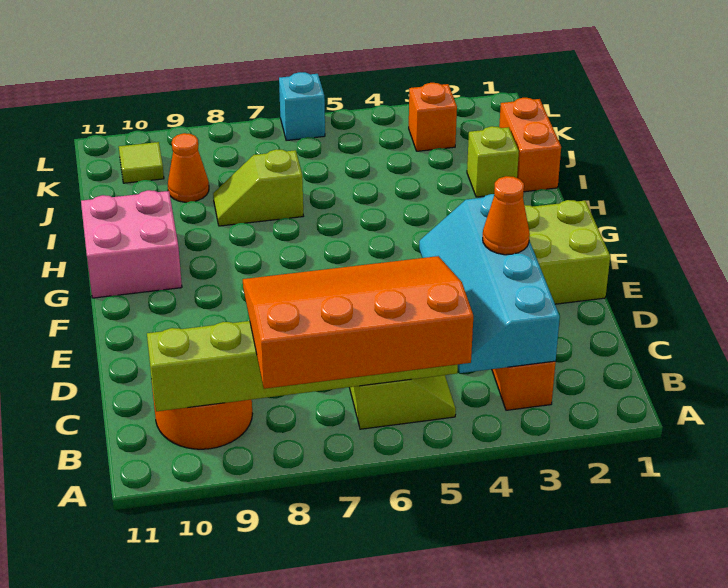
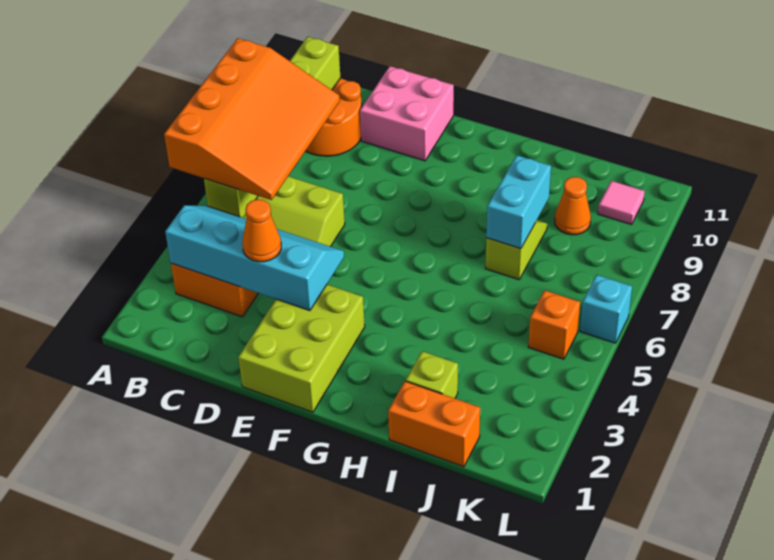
pink 2x2 brick [81,190,182,298] -> pink 2x2 brick moved to [360,66,454,161]
none -> cyan 1x2 brick [486,155,551,249]
orange 1x1 brick [409,83,457,151] -> orange 1x1 brick moved to [528,290,580,359]
lime 1x1 tile [119,142,164,183] -> pink 1x1 tile [598,181,645,225]

